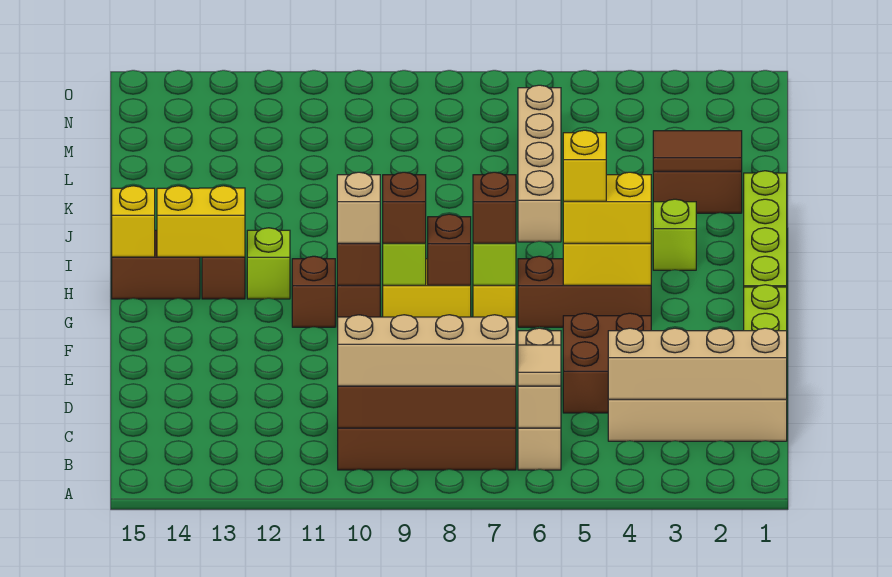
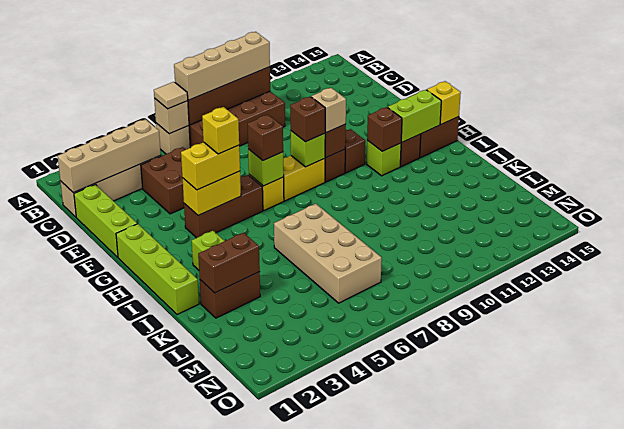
tan 1x2 brick [518,328,561,428] -> tan 1x1 brick [154,98,189,134]
brown 1x1 brick [428,214,471,285] -> brown 1x1 brick moved to [367,107,402,151]
yellow 1x2 brick [157,186,245,257] -> lime 1x2 brick [388,90,441,142]
tan 1x4 brick [518,85,561,242] -> tan 2x4 brick [274,204,382,303]
brown 1x2 tile [653,131,742,171] -> brown 1x2 brick [198,232,260,293]

